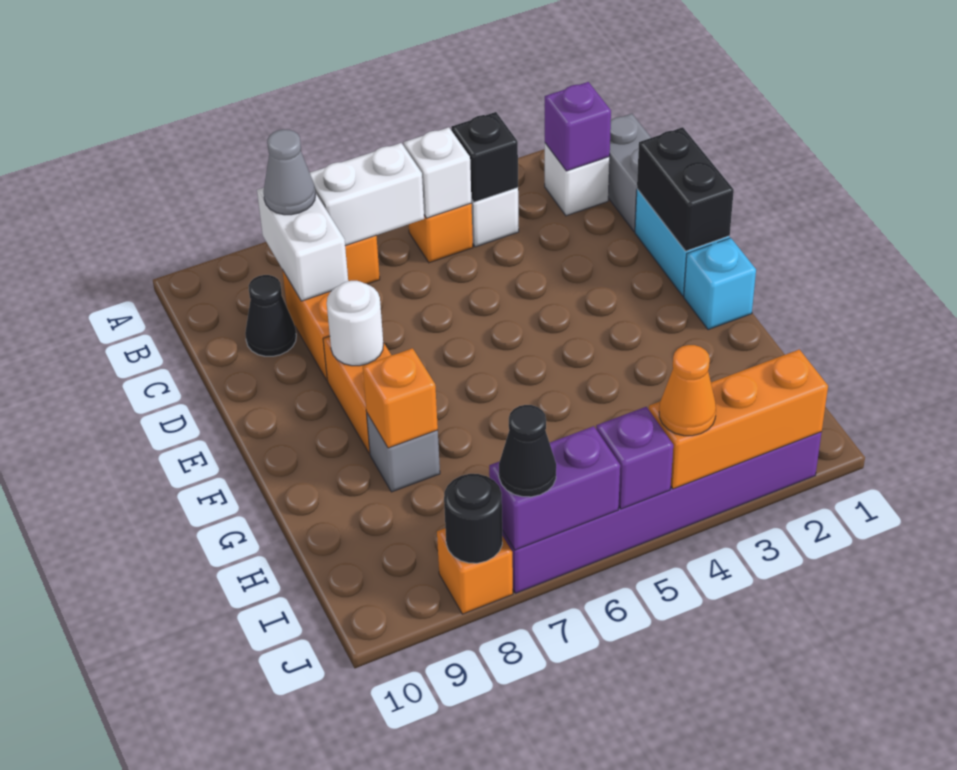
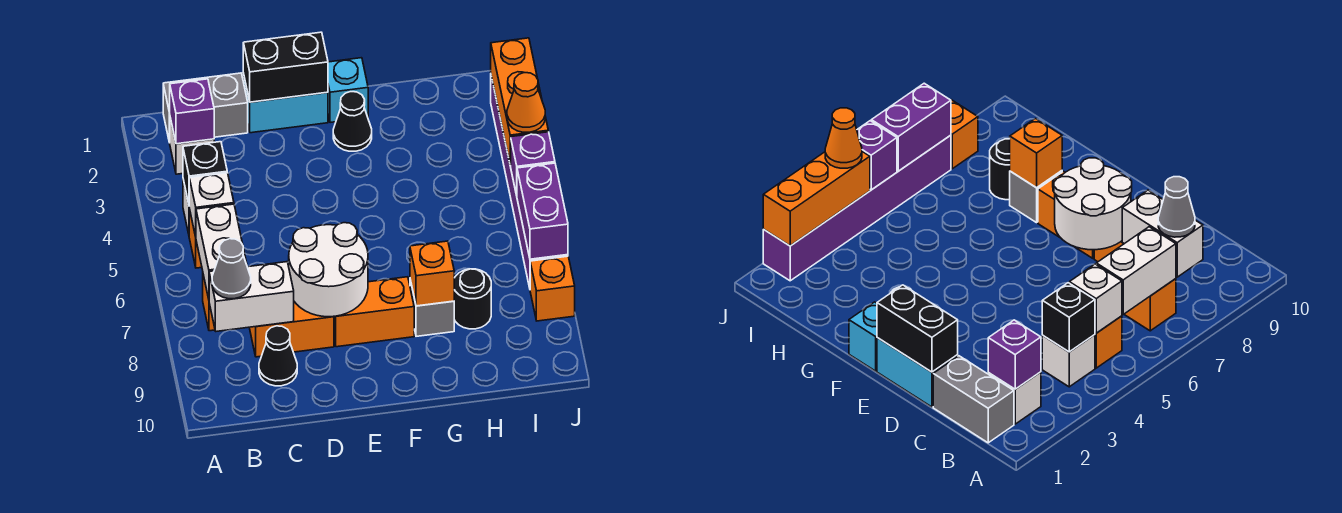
white 1x1 round brick [327,281,383,366] -> white 2x2 round brick [289,223,368,317]
black 1x1 cone [499,405,556,497] -> black 1x1 cone moved to [333,92,372,151]
black 1x1 round brick [444,474,502,563] -> black 1x1 round brick moved to [454,269,491,329]

